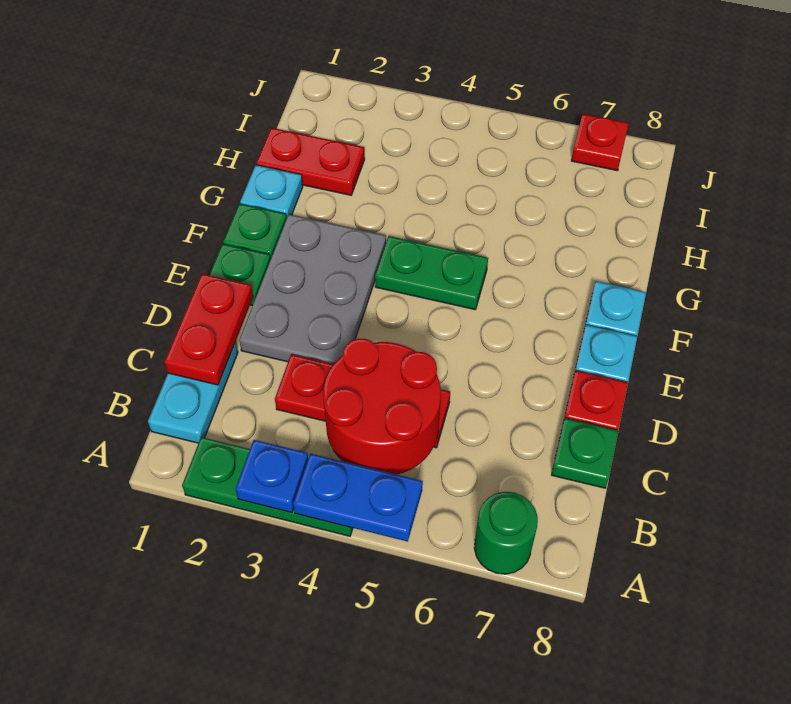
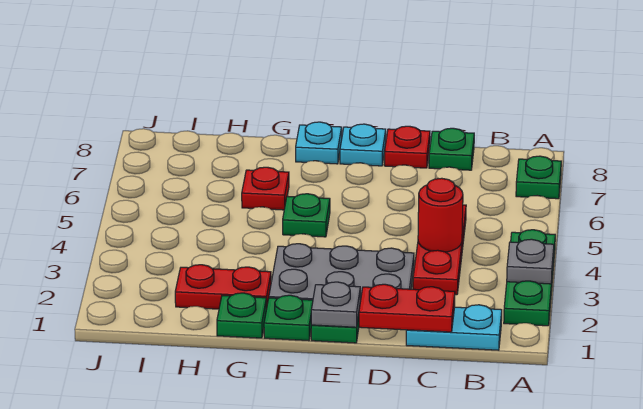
blue 1x1 plate [236,440,308,513] -> grey 1x1 plate [507,239,554,284]
blue 1x2 plate [293,454,423,542] -> none
green 1x1 round brick [474,492,538,574] -> green 1x1 plate [516,156,561,199]
red 2x2 round brick [323,339,441,475] -> red 1x1 round brick [418,178,463,252]
none -> grey 1x1 plate [311,282,360,327]
green 1x2 plate [375,236,488,310] -> green 1x1 plate [283,194,330,237]
cyan 1x1 plate [240,165,303,217] -> green 1x1 plate [217,293,266,338]
red 1x2 plate [256,128,365,195] -> red 1x2 plate turned to [175,265,271,309]
red 1x1 plate [571,114,629,171] -> red 1x1 plate moved to [242,167,289,210]

